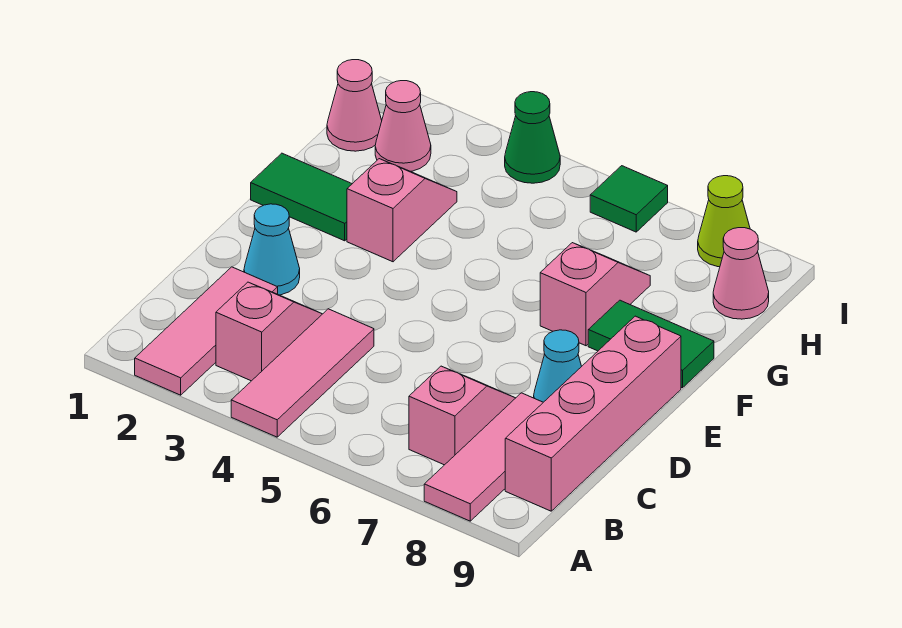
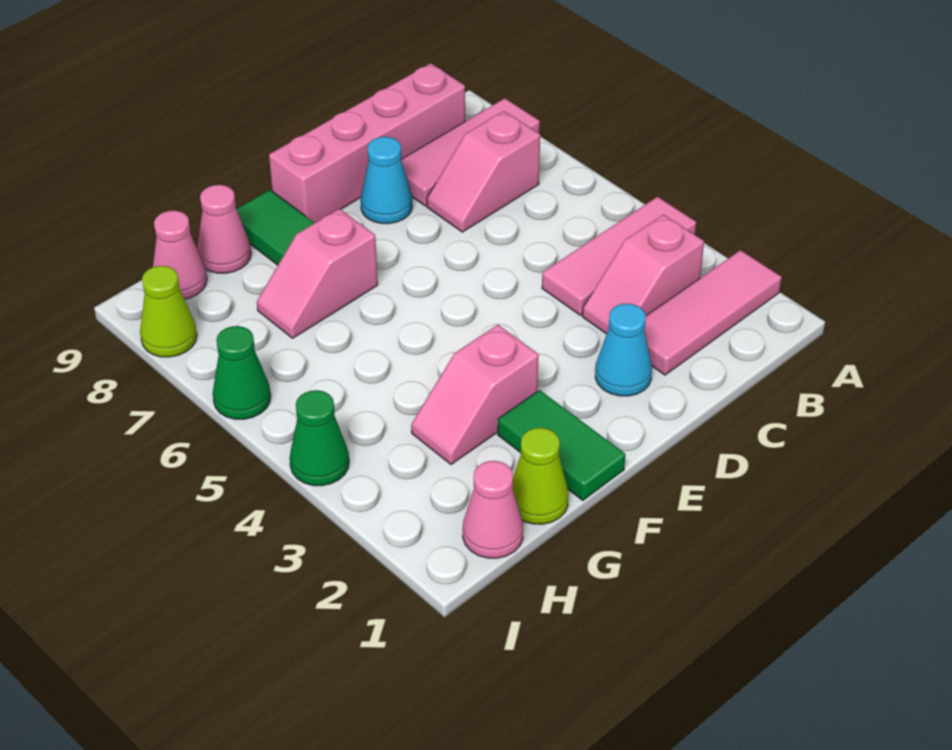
none -> lime 1x1 cone [512,428,568,524]
pink 1x1 cone [375,81,431,171] -> pink 1x1 cone moved to [197,185,251,273]
green 1x1 tile [590,166,668,232] -> green 1x1 cone [213,326,271,419]

